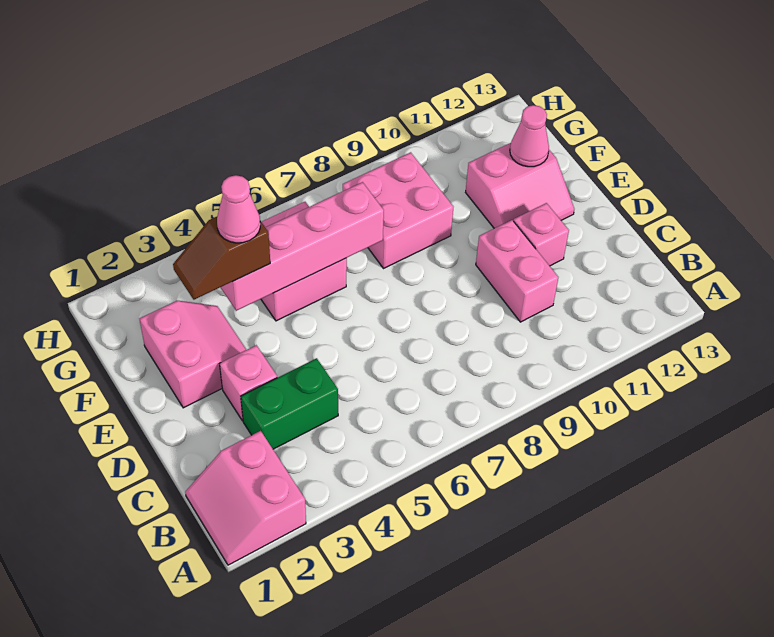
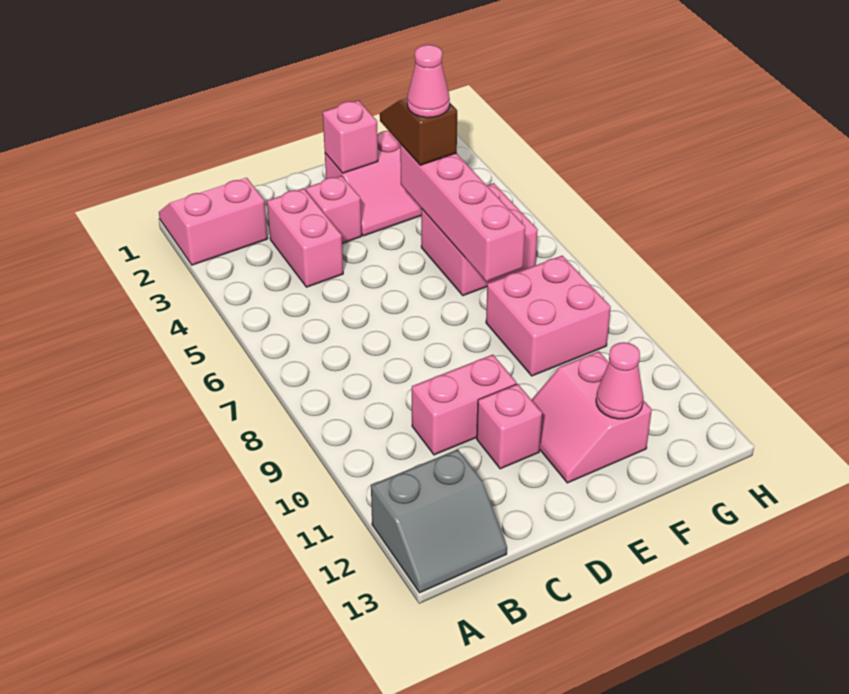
none -> grey 2x2 slope [371,449,507,593]
green 1x2 brick [241,358,338,449] -> pink 1x2 brick [267,188,343,287]
none -> pink 1x1 brick [323,100,378,173]

